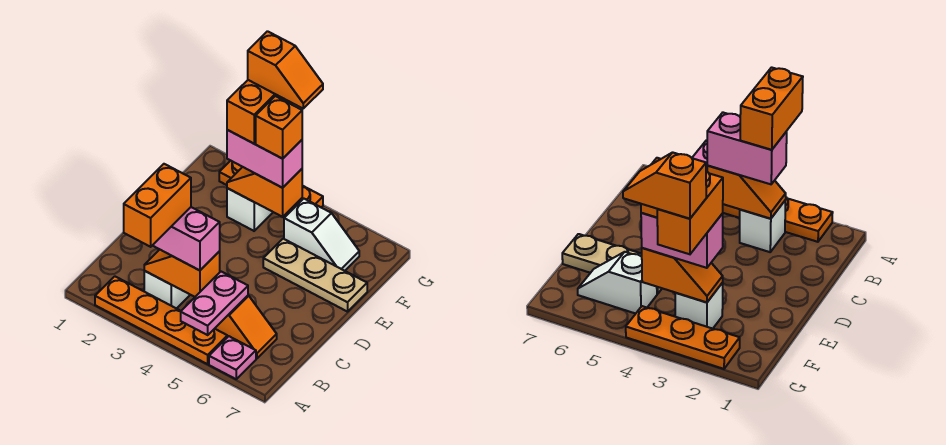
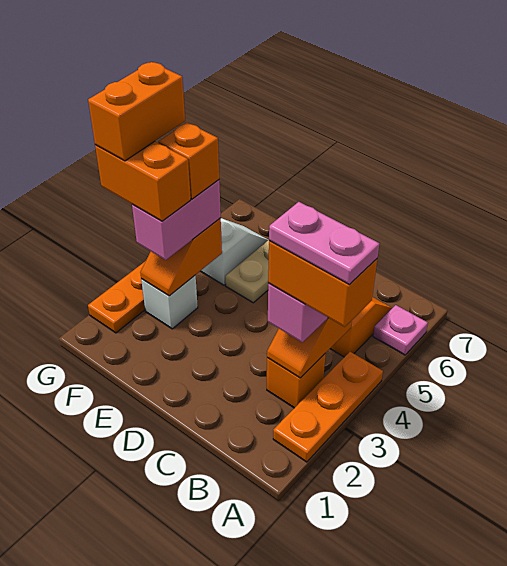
orange 1x4 plate [95,276,227,364] -> orange 1x3 plate [273,352,383,462]
pink 1x2 plate [181,272,248,335] -> pink 1x2 plate moved to [269,202,379,285]
white 1x1 brick [144,271,190,309] -> orange 1x1 brick [267,354,326,408]
orange 1x2 slope [248,31,323,108] -> orange 1x2 brick [88,62,185,161]

